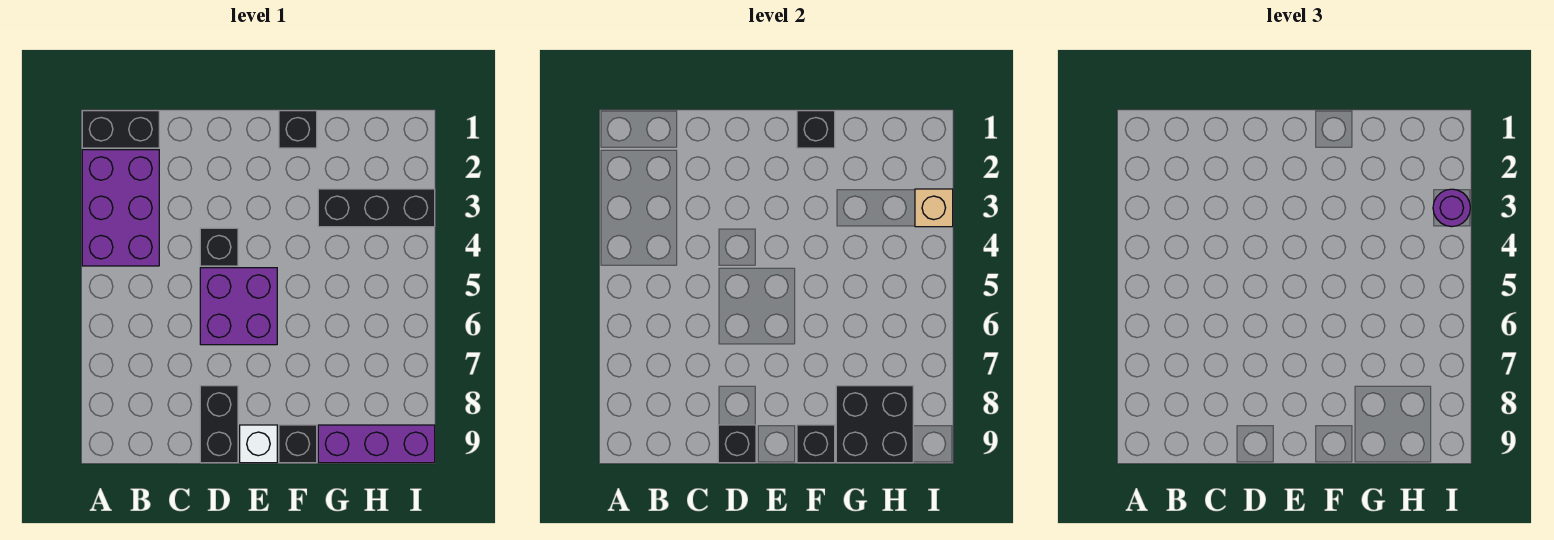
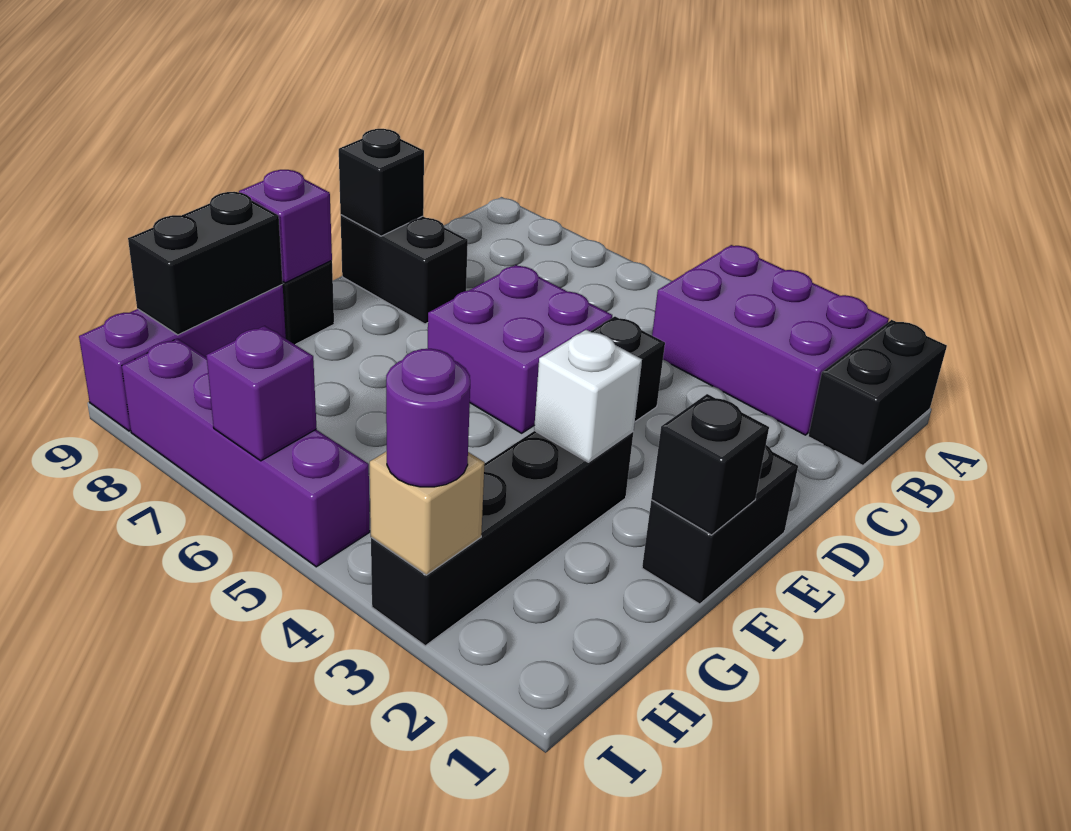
white 1x1 brick [240,425,277,463] -> white 1x1 brick moved to [534,330,642,462]
black 1x1 brick [279,111,317,148] -> black 1x2 brick [642,445,798,604]
black 1x1 brick [797,425,835,463] -> purple 1x1 brick [239,170,332,283]
black 1x3 brick [318,189,435,227] -> black 1x4 brick [371,431,633,646]
black 2x2 brick [836,386,913,463] -> black 1x2 brick [128,192,283,335]
none -> purple 1x4 brick [122,339,370,567]
none -> purple 1x1 brick [206,326,317,461]

